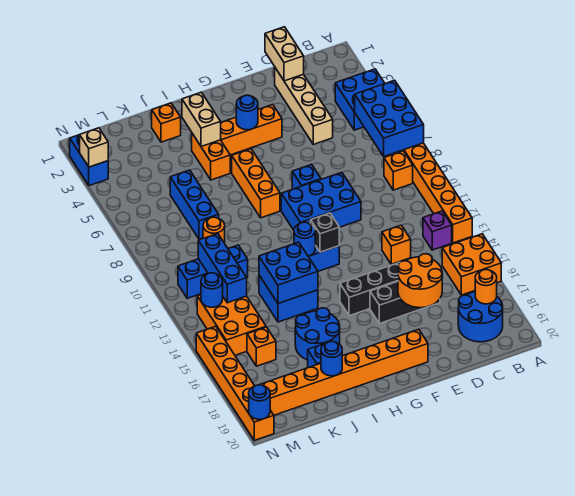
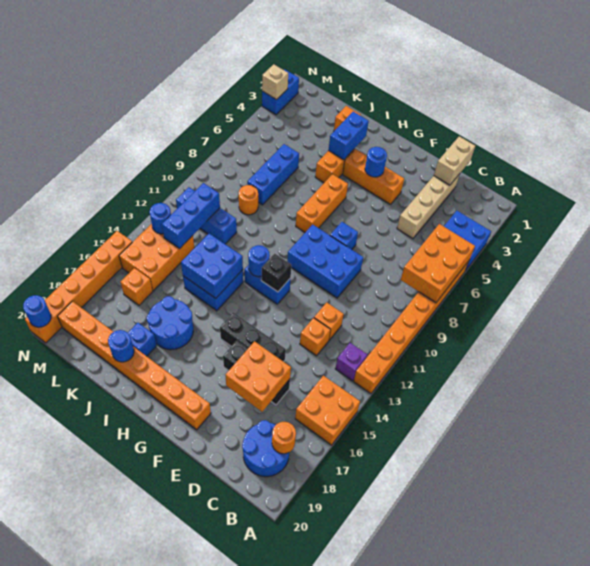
blue 2x3 brick [355,80,424,156] -> orange 2x3 brick [401,224,475,303]
orange 1x1 brick [384,151,413,190] -> orange 1x1 brick moved to [314,302,344,340]
orange 2x2 round brick [398,254,442,308] -> orange 2x2 brick [225,341,291,412]
tan 1x2 brick [182,92,221,146] -> blue 1x2 brick [328,112,369,160]

